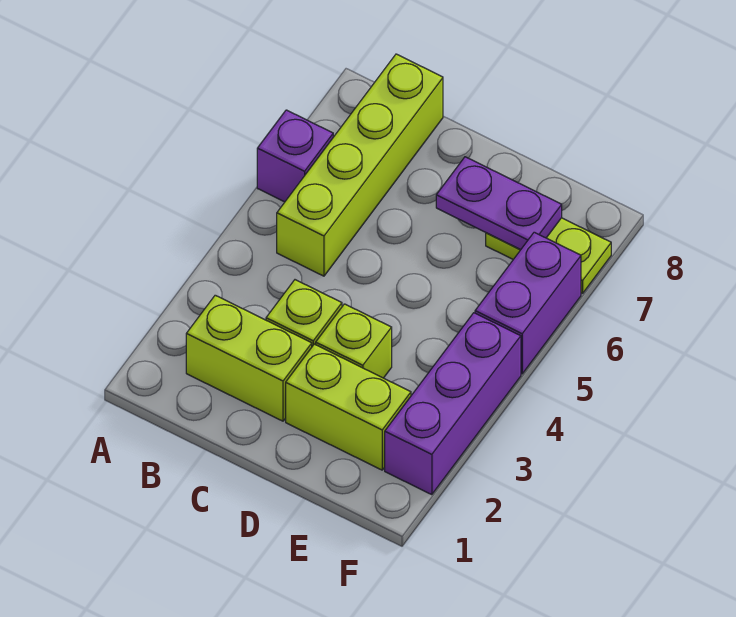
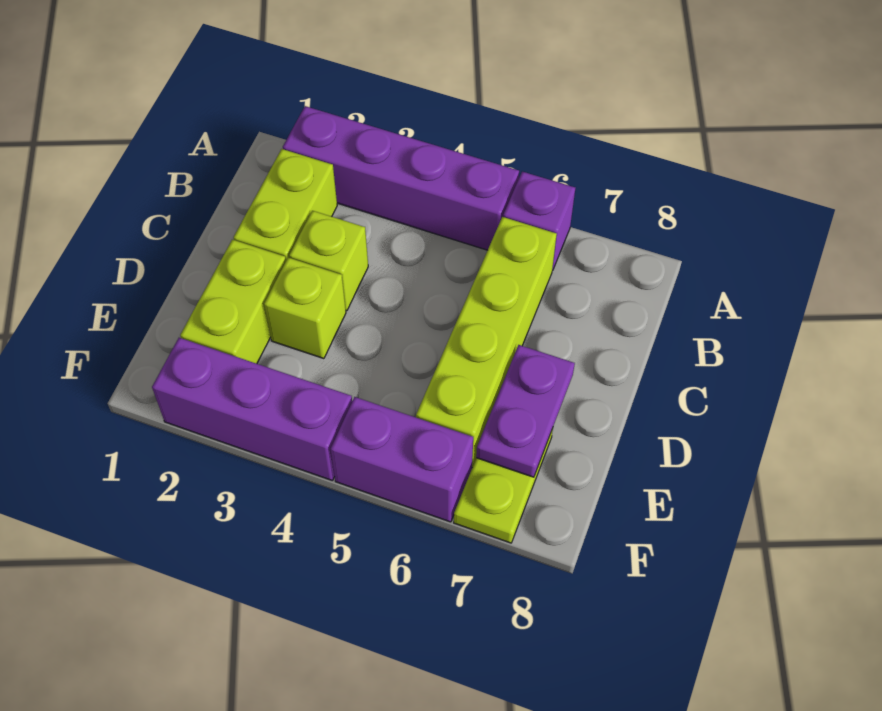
none -> purple 1x4 brick [283,106,519,250]
lime 1x4 brick [277,54,443,276] -> lime 1x4 brick turned to [416,217,557,468]

